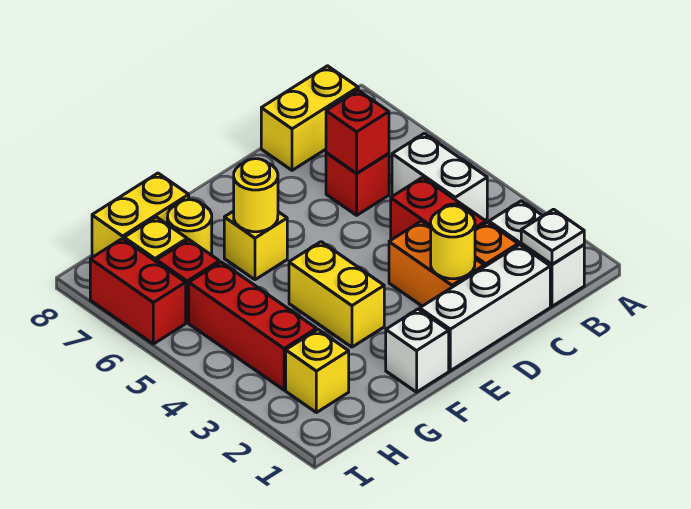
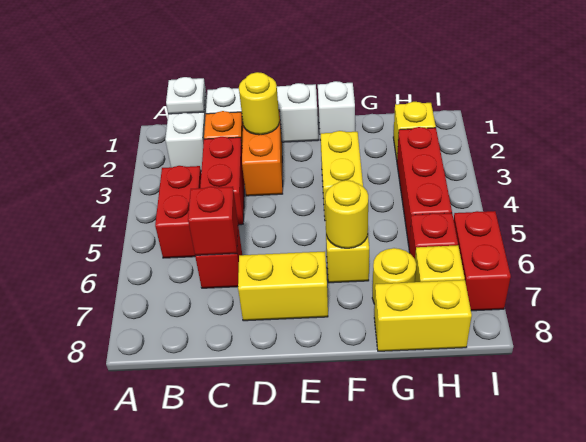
white 1x2 brick [392,133,487,220] -> red 1x2 brick [155,166,201,258]
yellow 1x2 brick [261,66,358,170] -> yellow 1x2 brick moved to [238,251,328,321]

